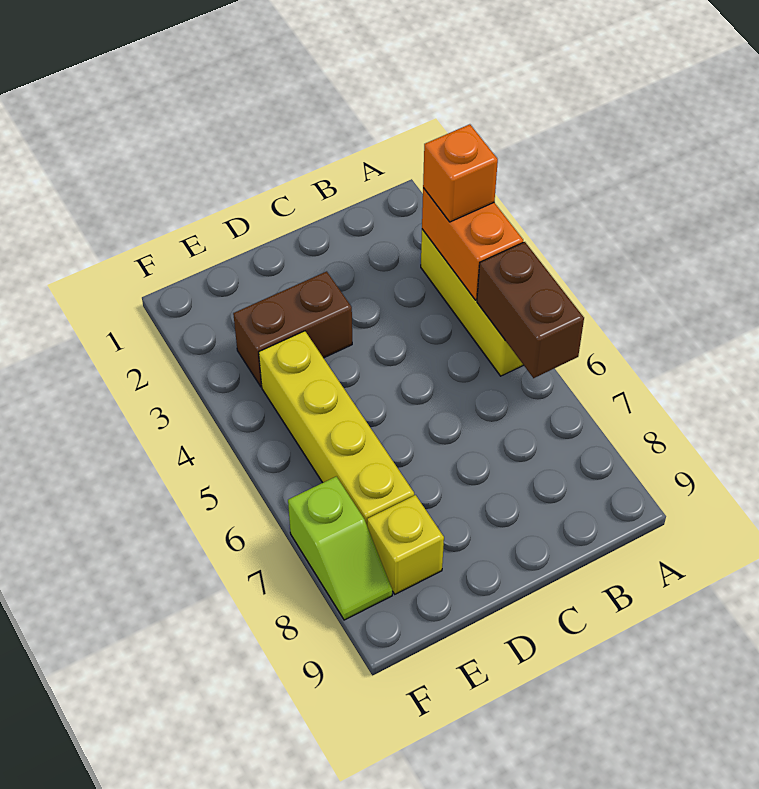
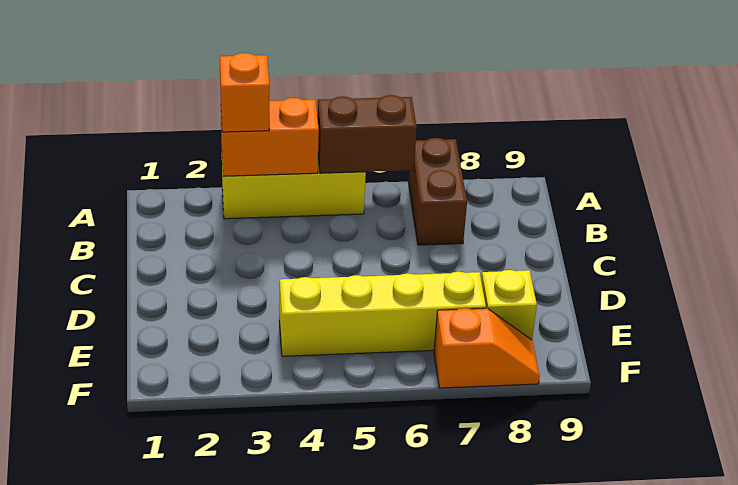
brown 1x2 brick [233,271,352,387] -> brown 1x2 brick moved to [408,138,467,245]
lime 1x2 slope [288,476,392,620] -> orange 1x2 slope [434,308,540,388]

